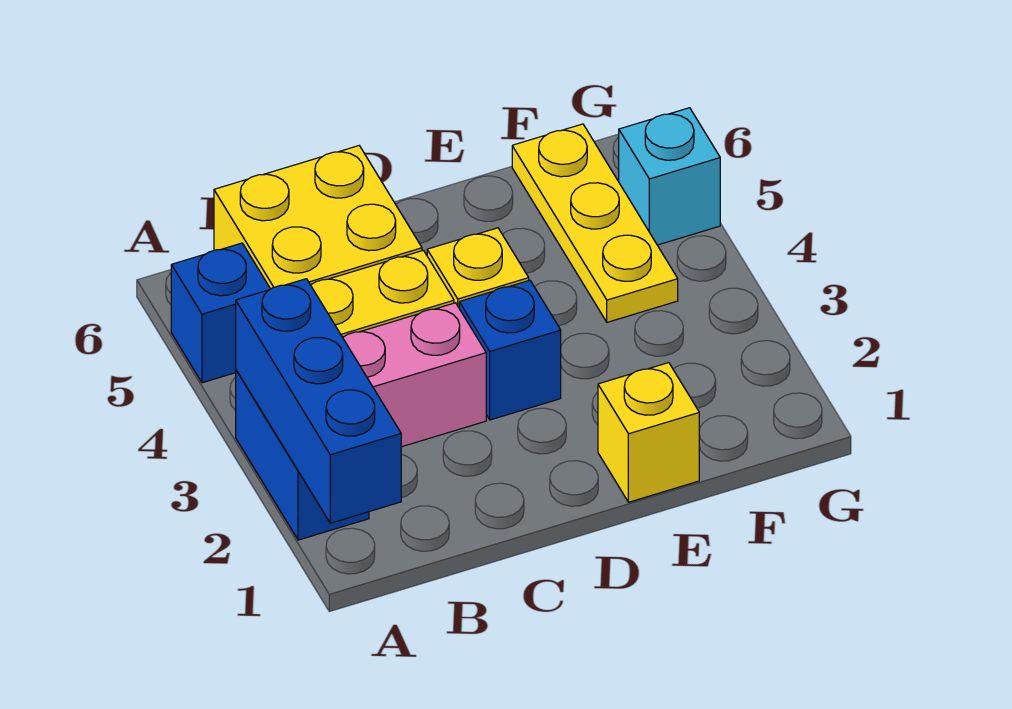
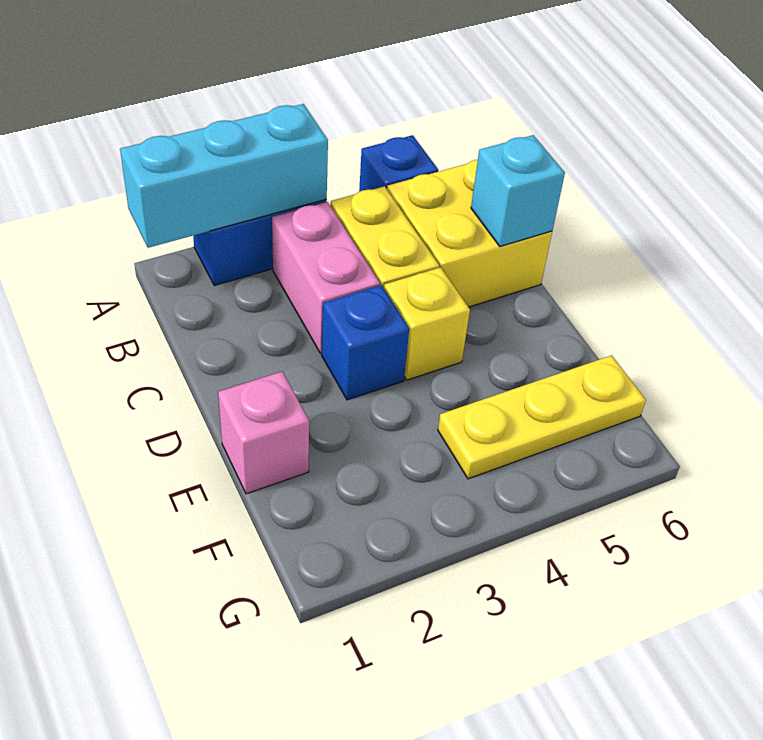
blue 1x3 brick [236,279,401,523] -> cyan 1x3 brick [120,104,328,248]
yellow 1x1 brick [598,363,699,502] -> pink 1x1 brick [218,372,309,494]
cyan 1x1 brick [619,108,720,245] -> cyan 1x1 brick moved to [471,135,565,246]

